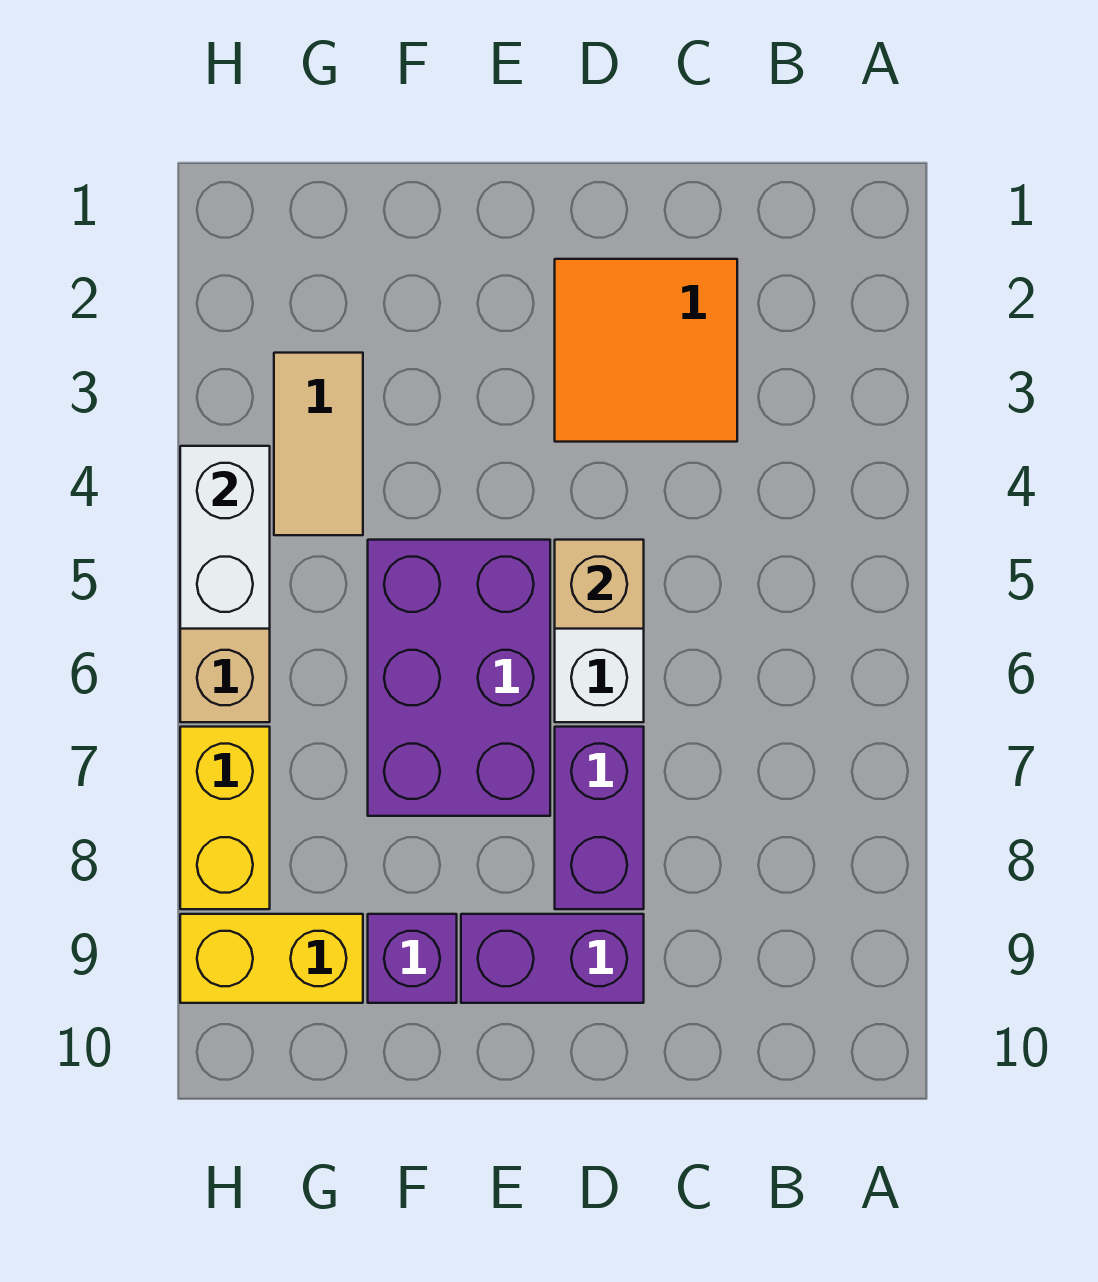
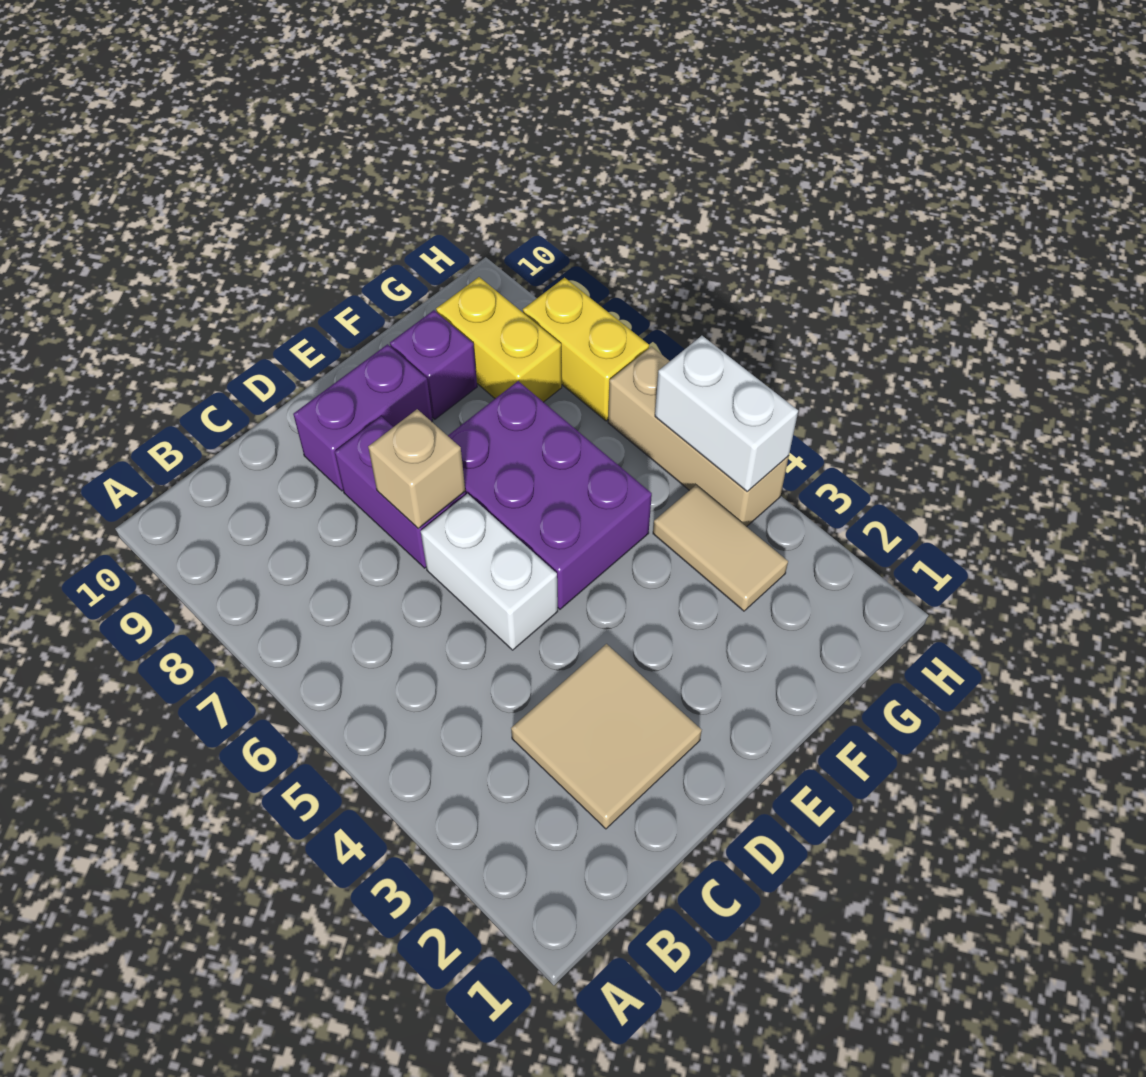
orange 2x2 tile [555,259,737,442] -> tan 2x2 tile [511,644,702,829]
tan 1x1 brick [555,540,644,629] -> tan 1x1 brick moved to [368,409,465,529]
yellow 1x2 brick [180,914,363,1003] -> yellow 1x2 brick turned to [436,277,562,402]

